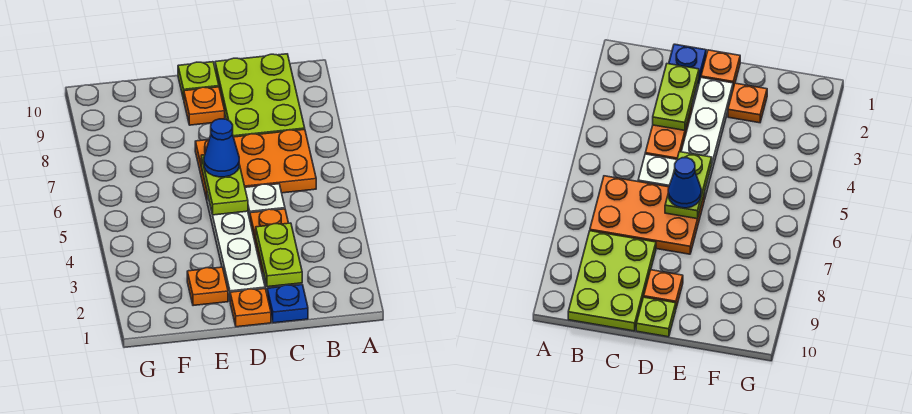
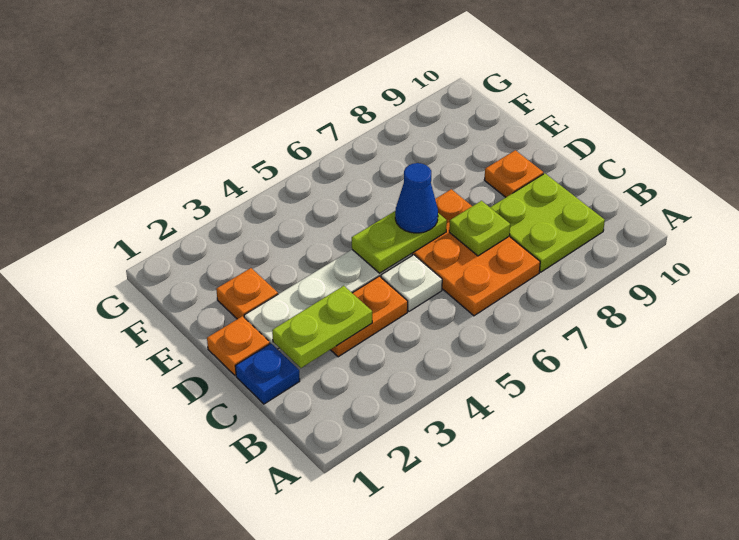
lime 2x3 plate [215,54,305,137] -> lime 2x2 plate [490,173,605,272]
lime 1x1 plate [178,62,219,99] -> lime 1x1 plate moved to [449,201,510,256]

